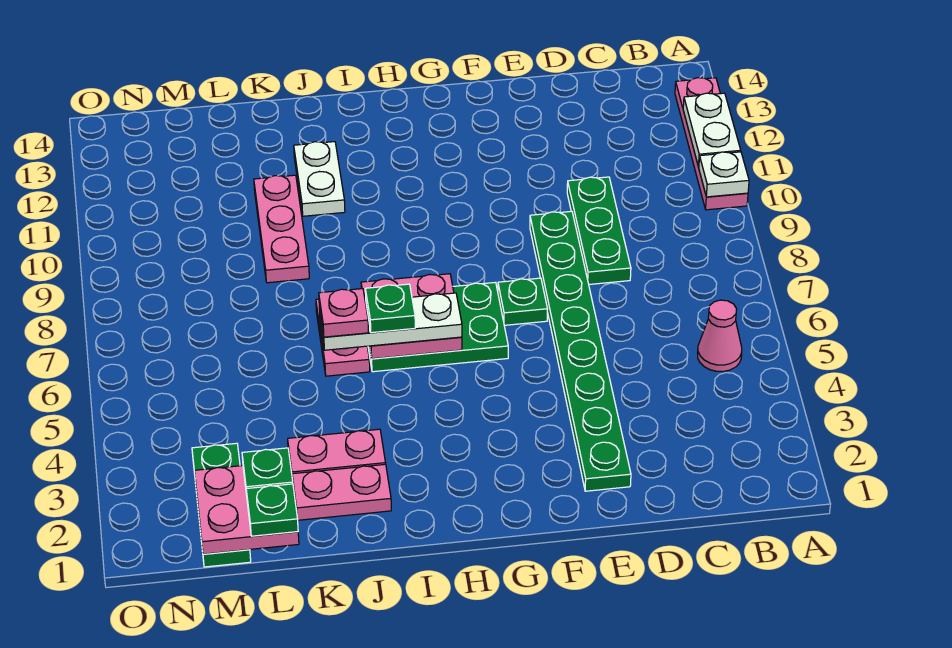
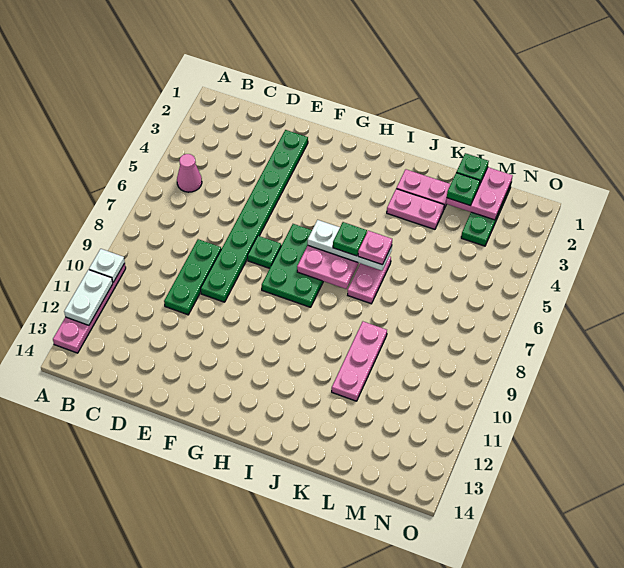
green 2x3 plate [368,282,508,372] -> green 2x3 plate turned to [262,224,323,307]
white 1x2 plate [294,142,345,216] -> none

